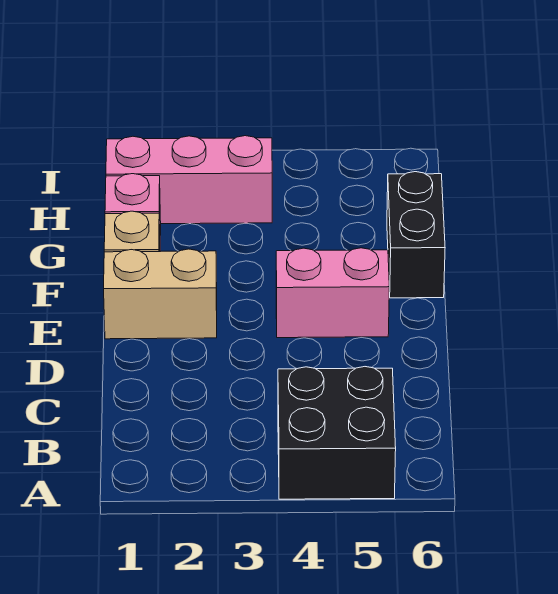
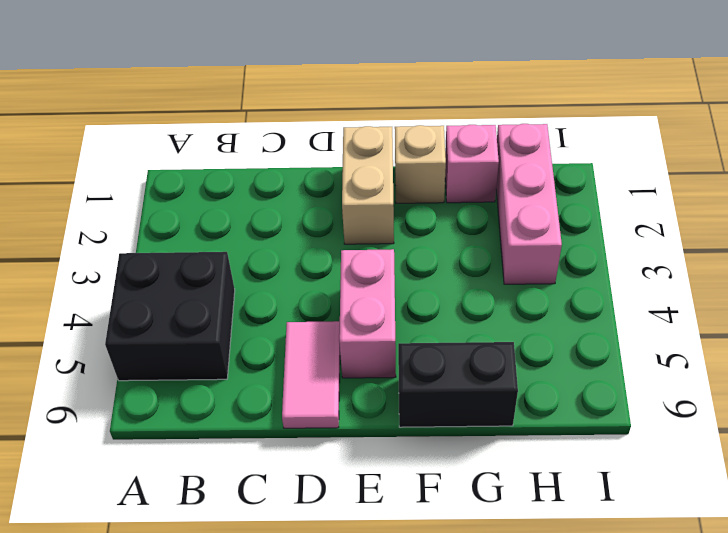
none -> pink 1x2 tile [282,321,340,428]

